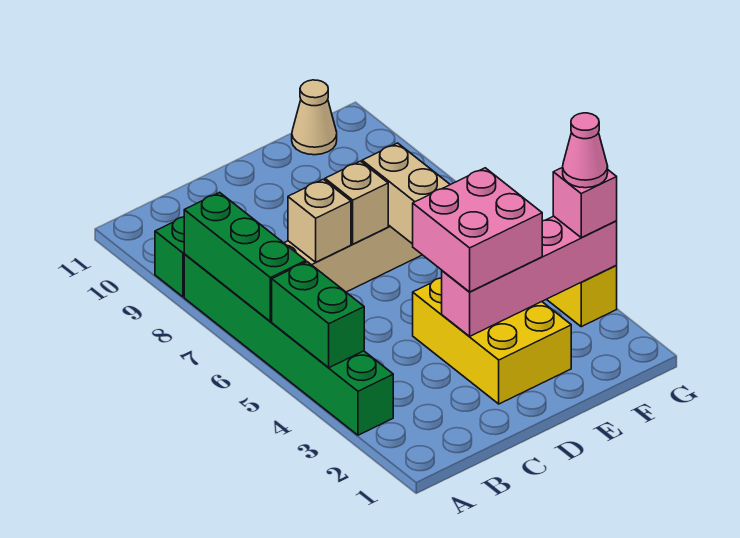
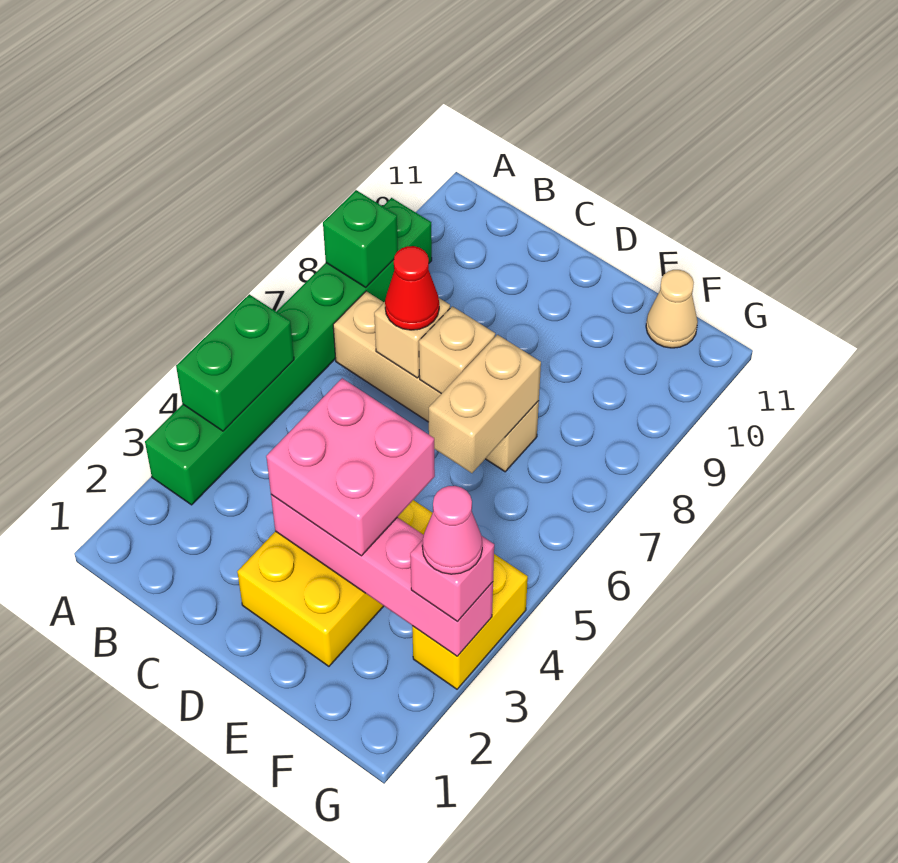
green 1x3 brick [184,192,306,322] -> green 1x1 brick [323,190,398,287]
none -> red 1x1 cone [385,246,439,330]

